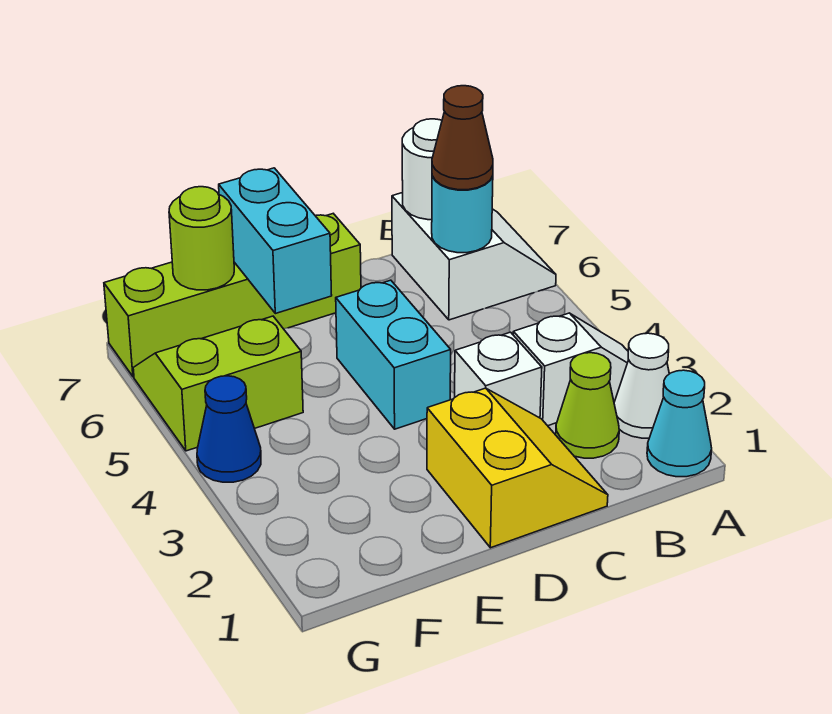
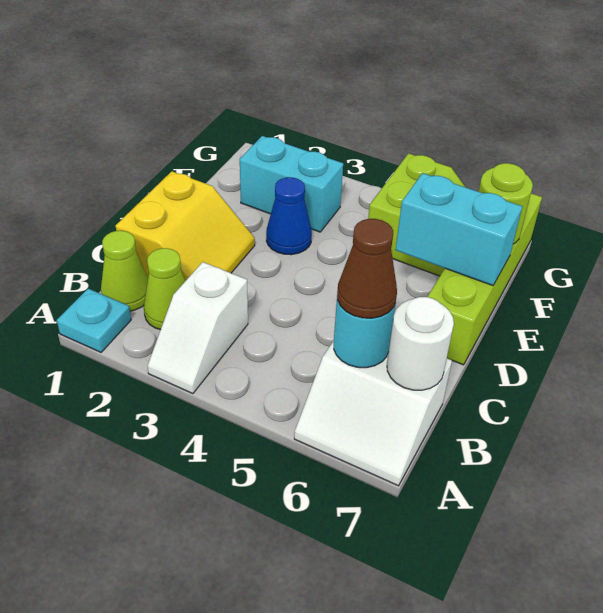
cyan 1x1 cone [647,370,712,477] -> cyan 1x1 plate [57,289,131,352]
white 1x1 cone [614,333,669,438] -> none
none -> lime 1x1 cone [101,231,148,311]
yellow 2x2 slope [427,388,608,548] -> yellow 2x2 slope turned to [116,171,255,281]
white 1x1 brick [455,332,542,418] -> none
cyan 1x2 brick [336,280,451,429] -> cyan 1x2 brick moved to [240,136,343,232]
blue 1x1 cone [197,376,261,482] -> blue 1x1 cone moved to [266,177,312,255]

